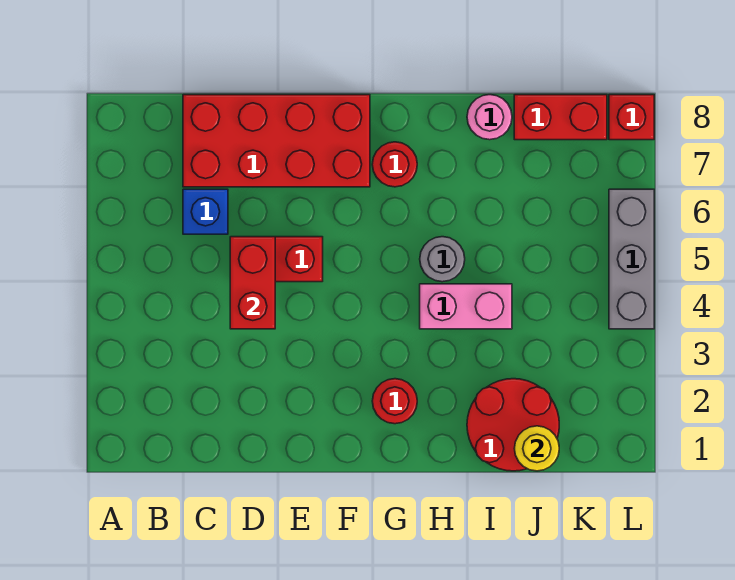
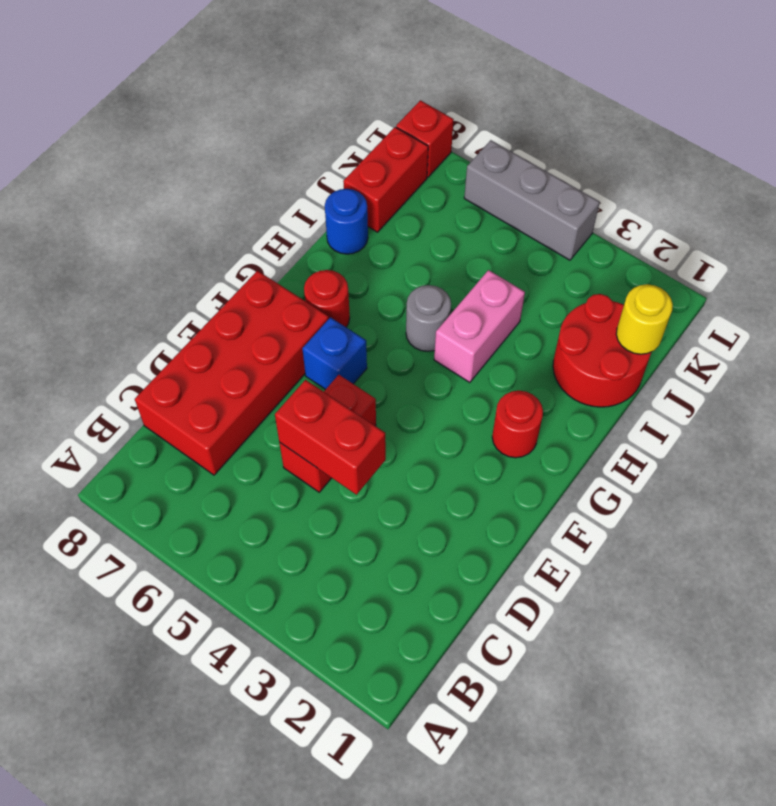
blue 1x1 brick [183,189,228,234] -> blue 1x1 brick moved to [302,317,367,390]
pink 1x1 round brick [467,95,512,140] -> blue 1x1 round brick [325,189,368,254]

